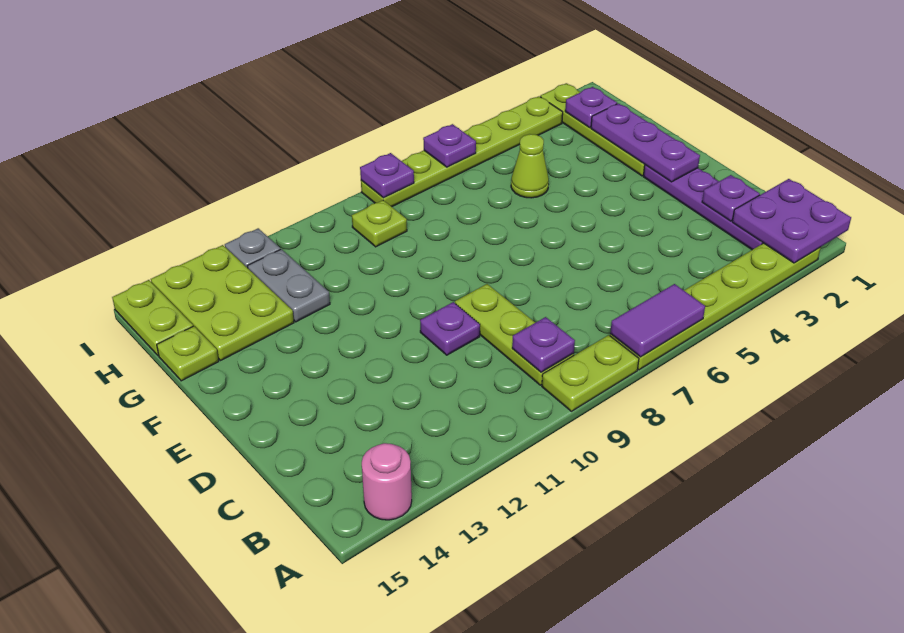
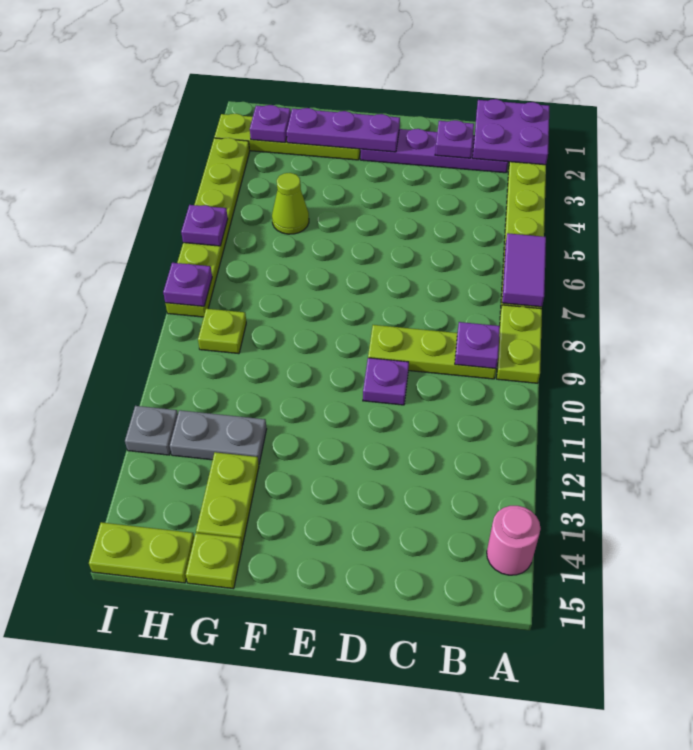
lime 2x3 plate [151,245,294,360] -> lime 1x2 plate [196,452,259,545]

